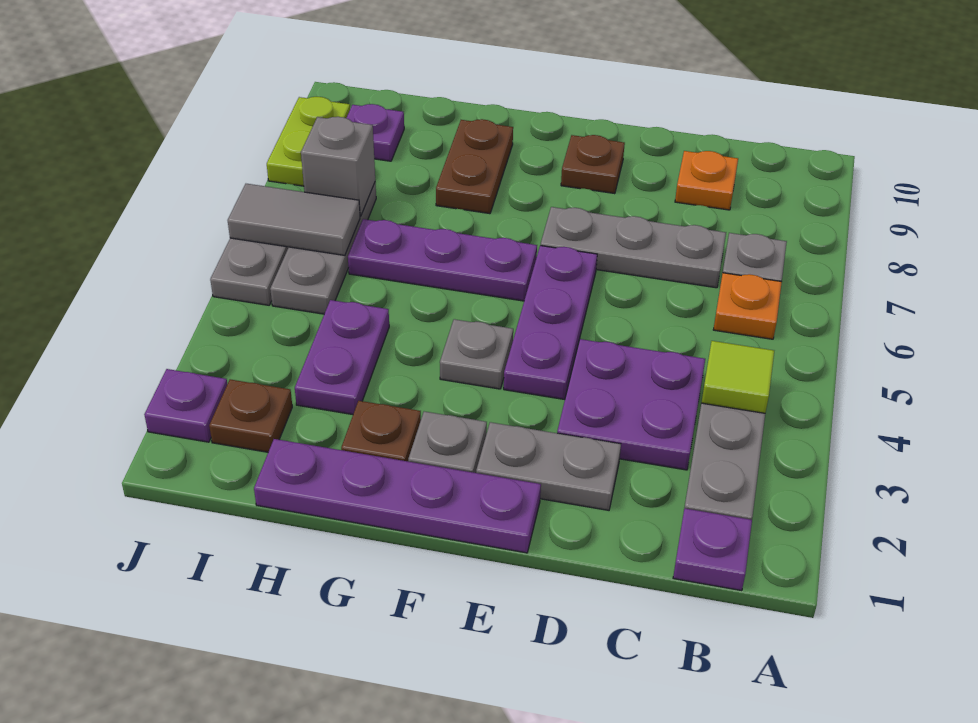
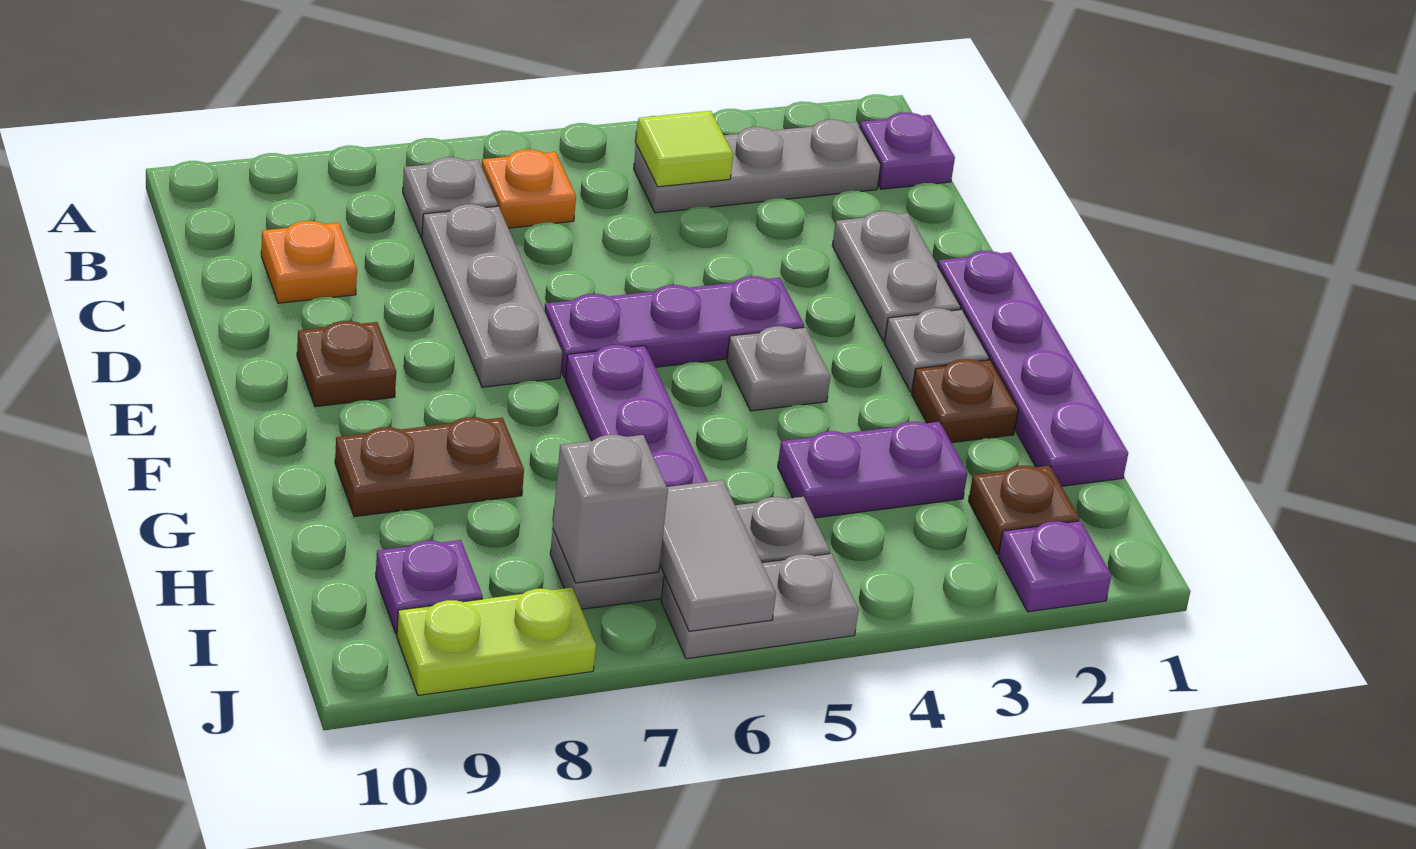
purple 2x2 plate [557,339,705,470] -> none

